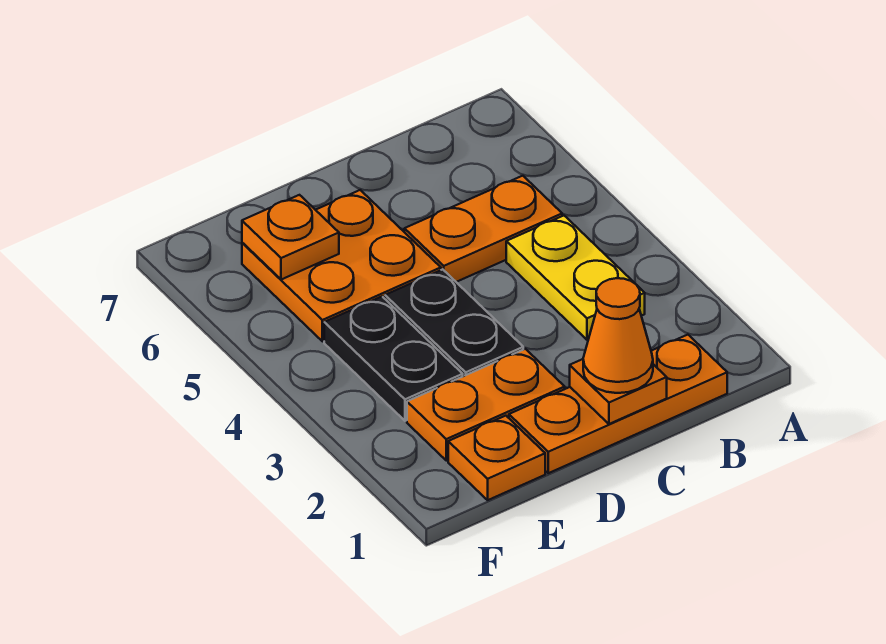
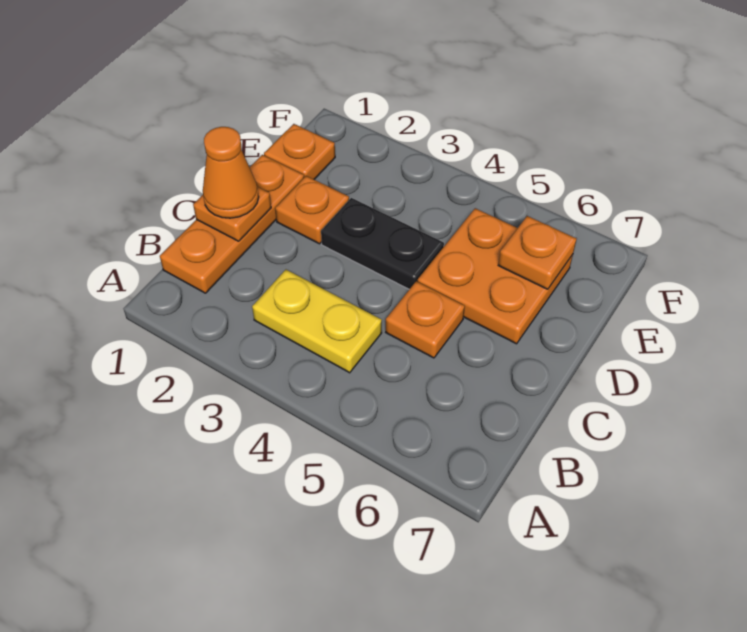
orange 1x2 plate [404,176,562,282] -> orange 1x1 plate [386,281,465,358]
orange 1x2 plate [407,349,565,461] -> orange 1x1 plate [275,176,349,244]
black 1x2 plate [324,297,463,421] -> none

